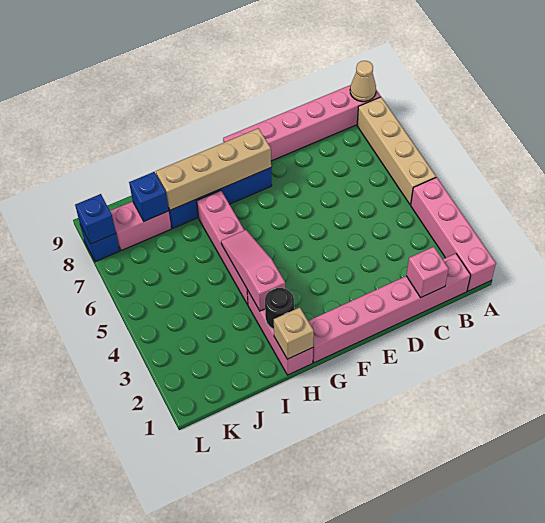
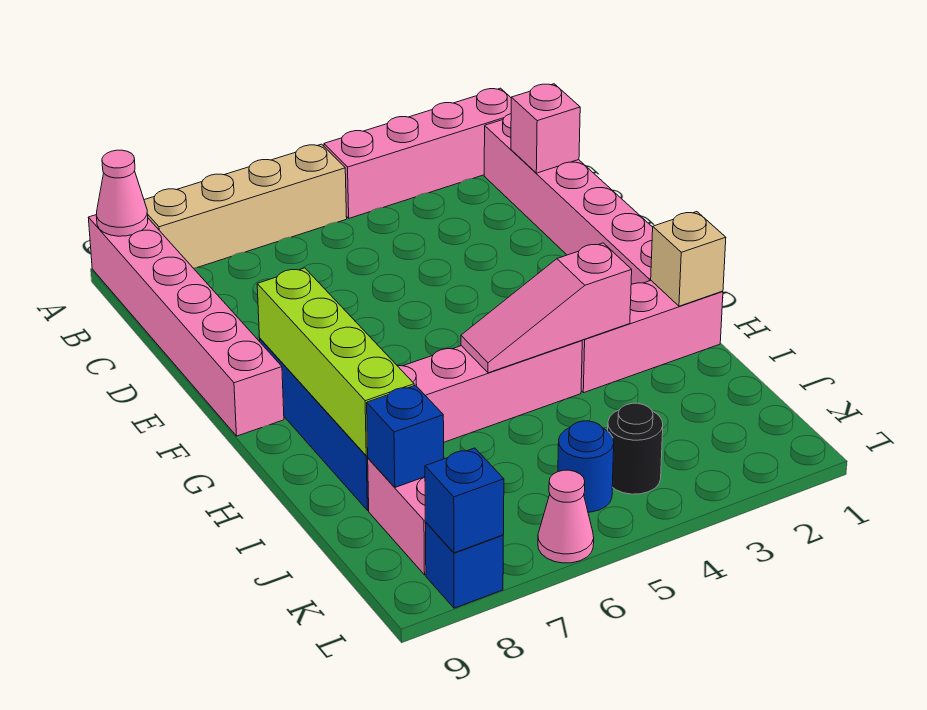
tan 1x1 cone [350,61,376,102] -> pink 1x1 cone [96,150,148,236]
tan 1x4 brick [156,128,271,210] -> lime 1x4 brick [257,268,414,456]
black 1x1 round brick [265,288,294,329] -> black 1x1 round brick moved to [608,403,663,494]
none -> blue 1x1 round brick [558,421,614,512]
none -> pink 1x1 cone [538,470,594,563]

